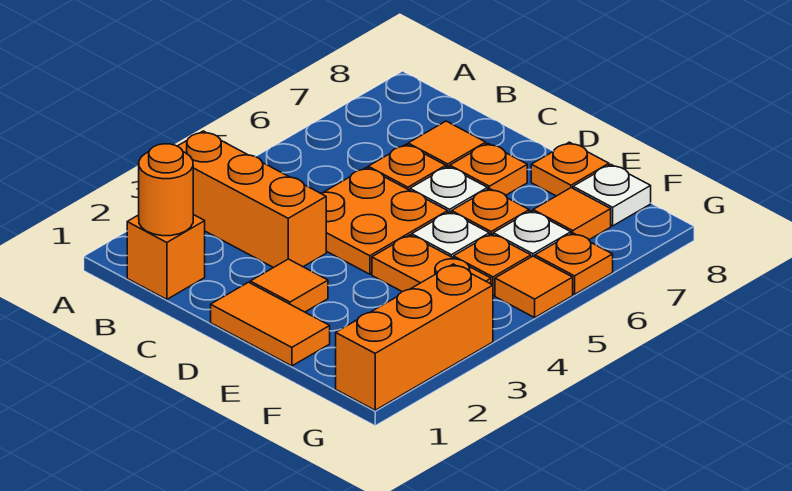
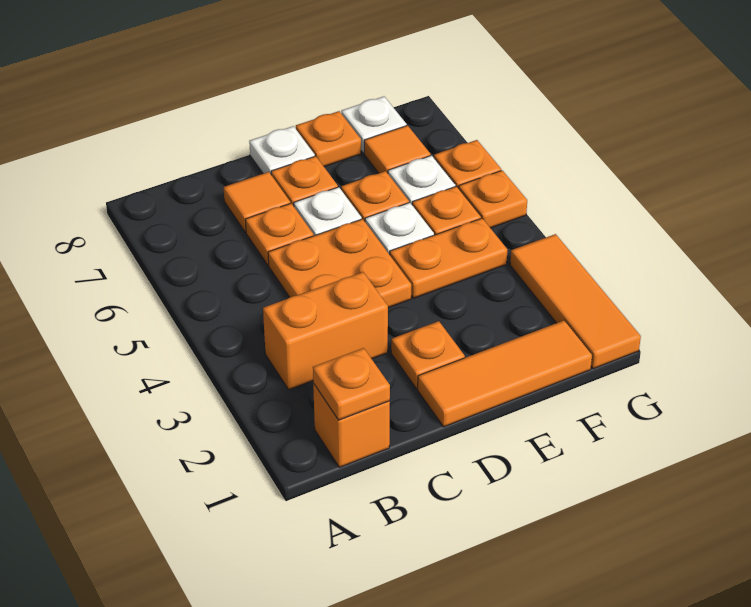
orange 1x3 brick [178,131,326,268] -> orange 1x2 brick [263,272,388,389]
orange 1x1 round brick [139,144,193,236] -> orange 1x1 plate [313,348,390,420]
orange 1x2 tile [211,282,330,366] -> orange 1x3 tile [418,320,592,427]
orange 1x1 tile [250,259,328,312] -> orange 1x1 plate [391,321,465,389]
none -> white 1x1 plate [249,126,315,174]
orange 1x3 brick [336,264,493,410] -> orange 1x3 tile [510,234,641,369]
orange 1x1 tile [495,256,573,318] -> orange 1x1 plate [459,170,527,228]

